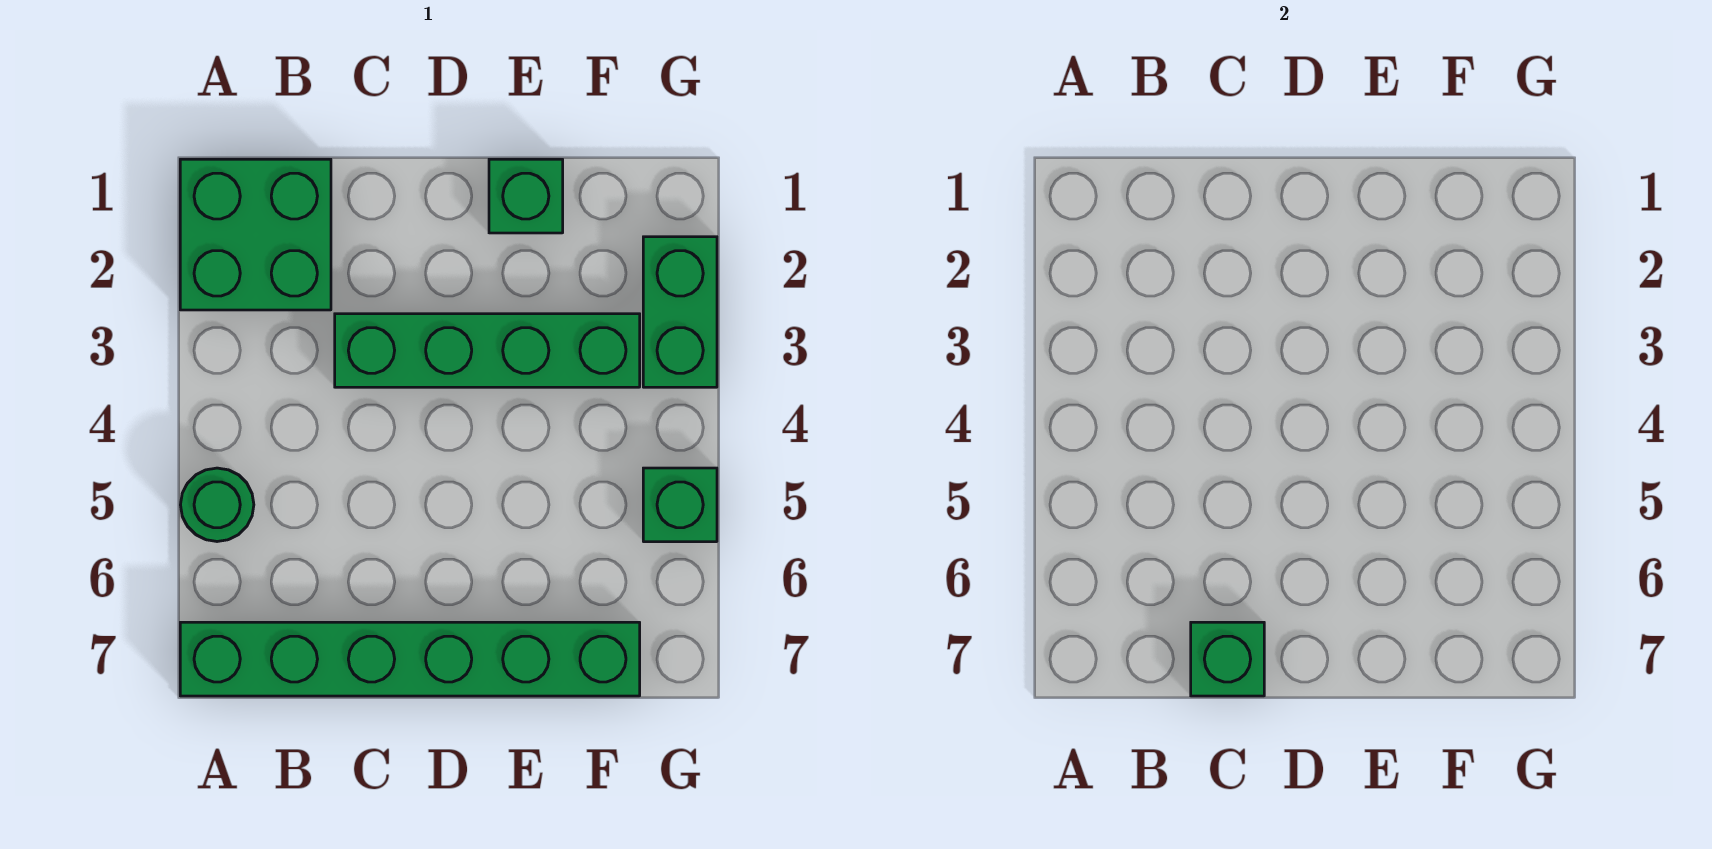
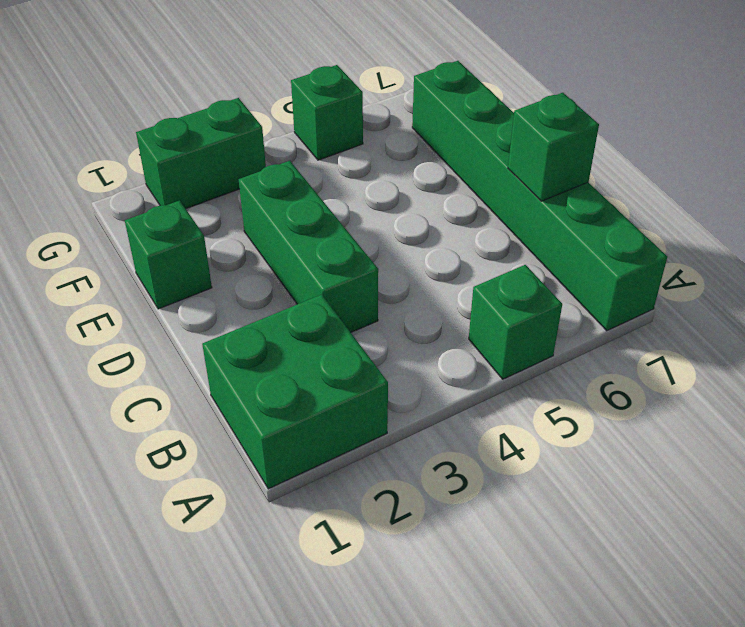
green 1x1 round brick [181,468,254,542] -> green 1x1 brick [469,265,562,379]
green 1x4 brick [335,314,640,387] -> green 1x3 brick [239,161,378,332]

